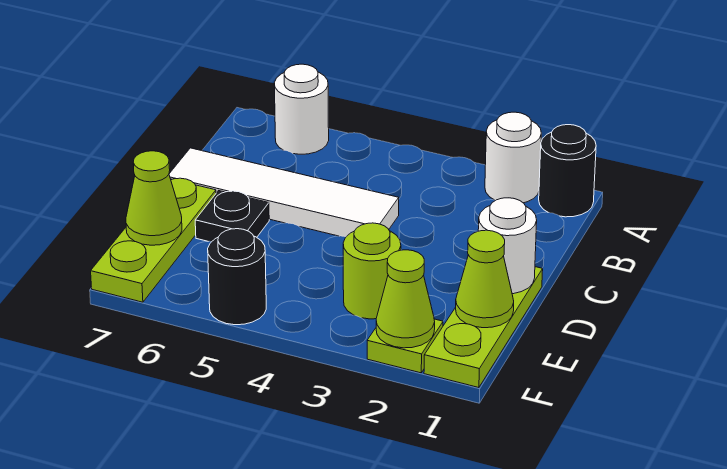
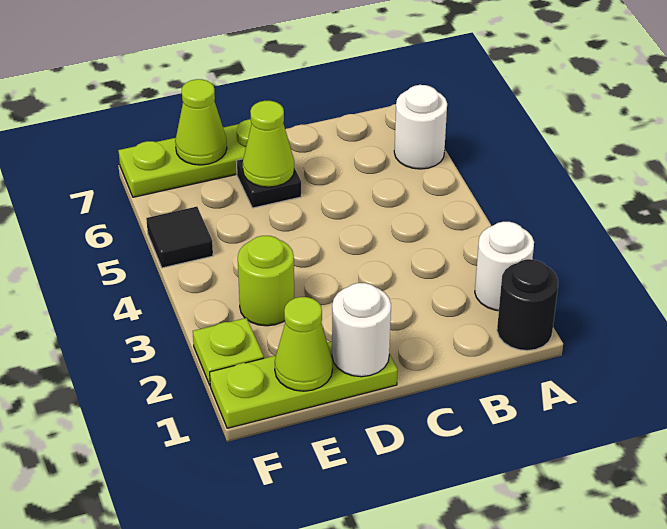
white 1x4 tile [169,148,399,237] -> none
lime 1x1 cone [376,250,435,348] -> lime 1x1 cone moved to [243,101,294,187]
black 1x1 round brick [208,229,266,325] -> black 1x1 tile [146,207,213,268]

